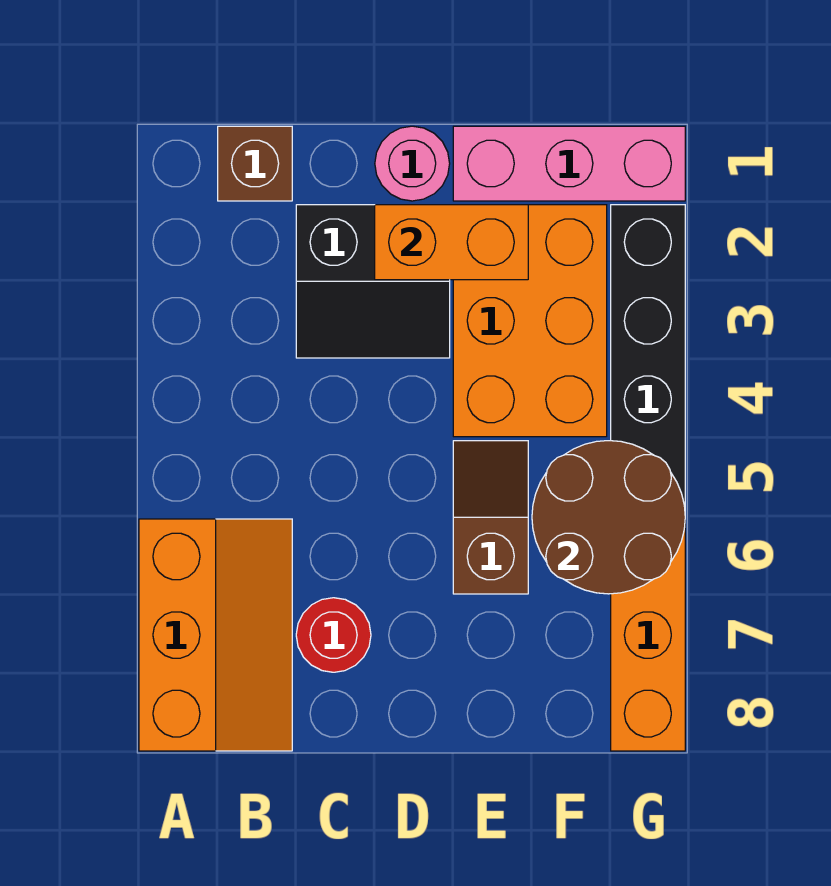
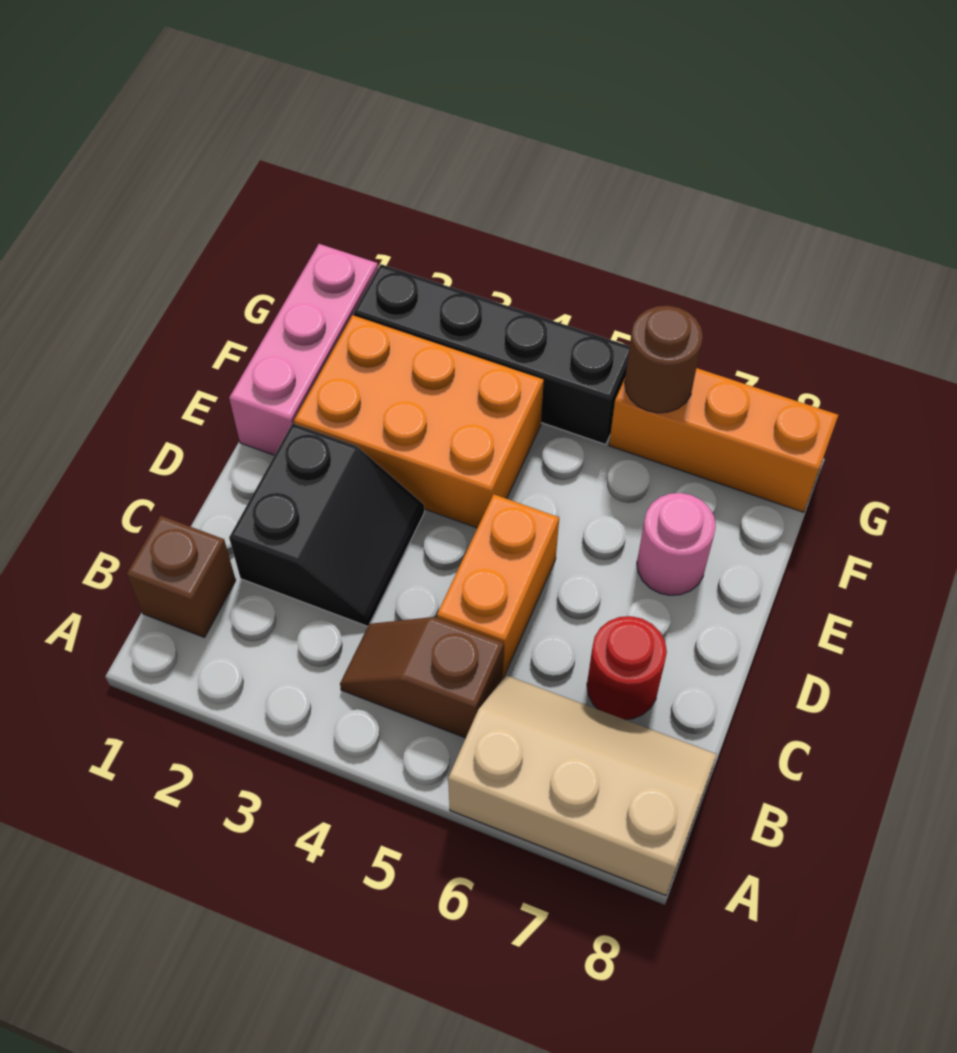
orange 2x3 slope [139,519,292,751] -> tan 2x3 slope [448,675,717,896]
pink 1x1 round brick [375,126,450,201] -> pink 1x1 round brick moved to [637,493,716,595]
orange 1x2 brick [375,205,528,280] -> orange 1x2 brick moved to [437,494,559,677]
brown 1x2 slope [453,441,528,594] -> brown 1x2 slope moved to [340,617,504,738]
brown 2x2 round brick [532,441,685,594] -> brown 1x1 round brick [625,306,703,413]

